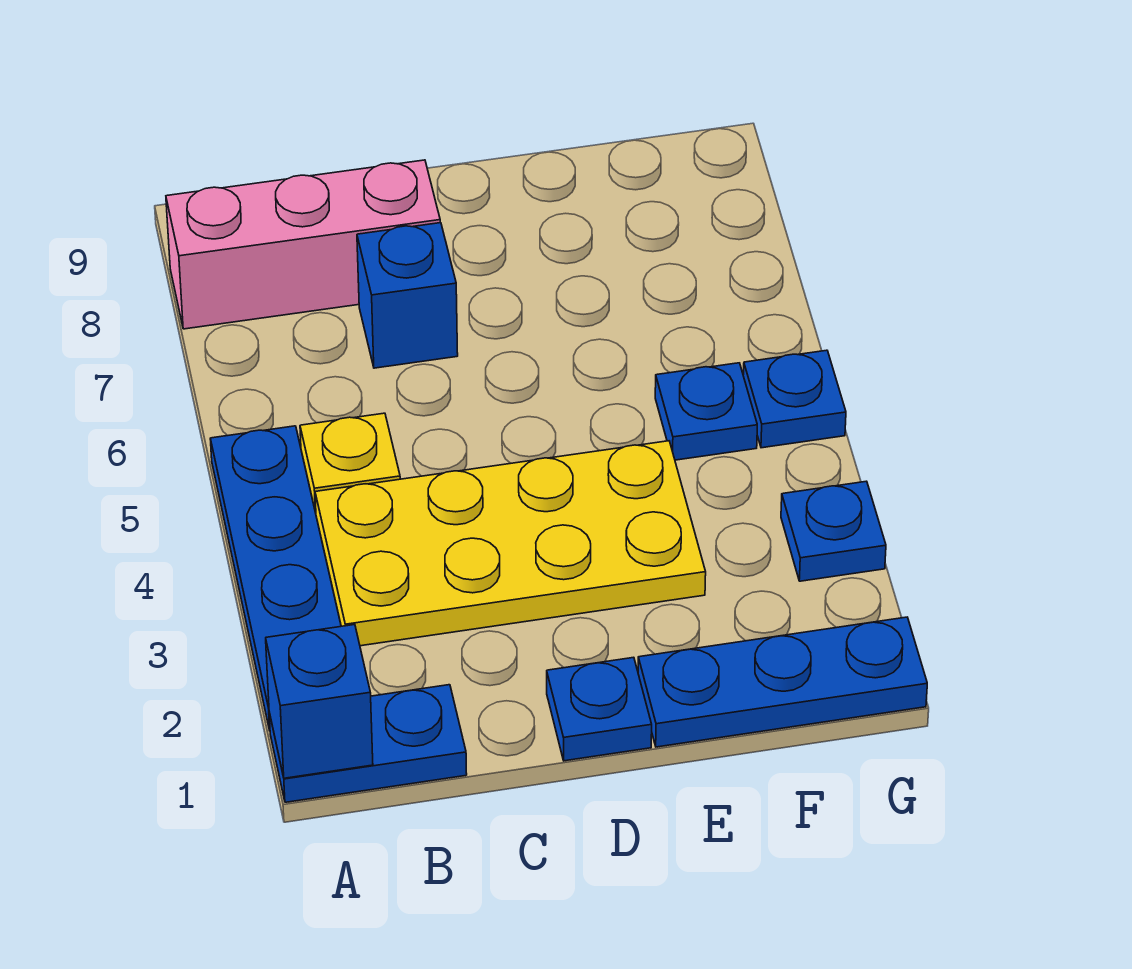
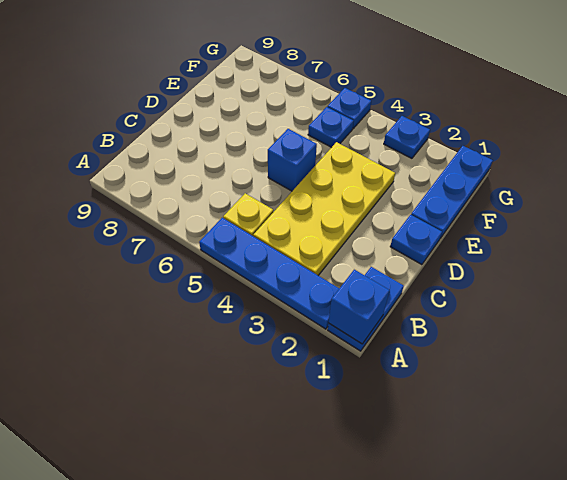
pink 1x3 brick [166,160,440,329] -> none
blue 1x1 brick [357,223,458,368] -> blue 1x1 brick moved to [268,129,317,191]

